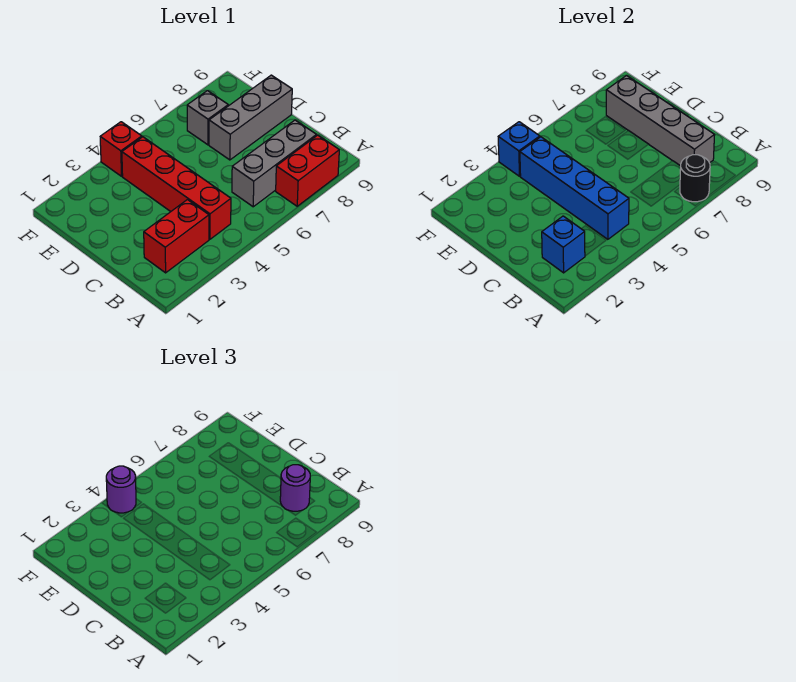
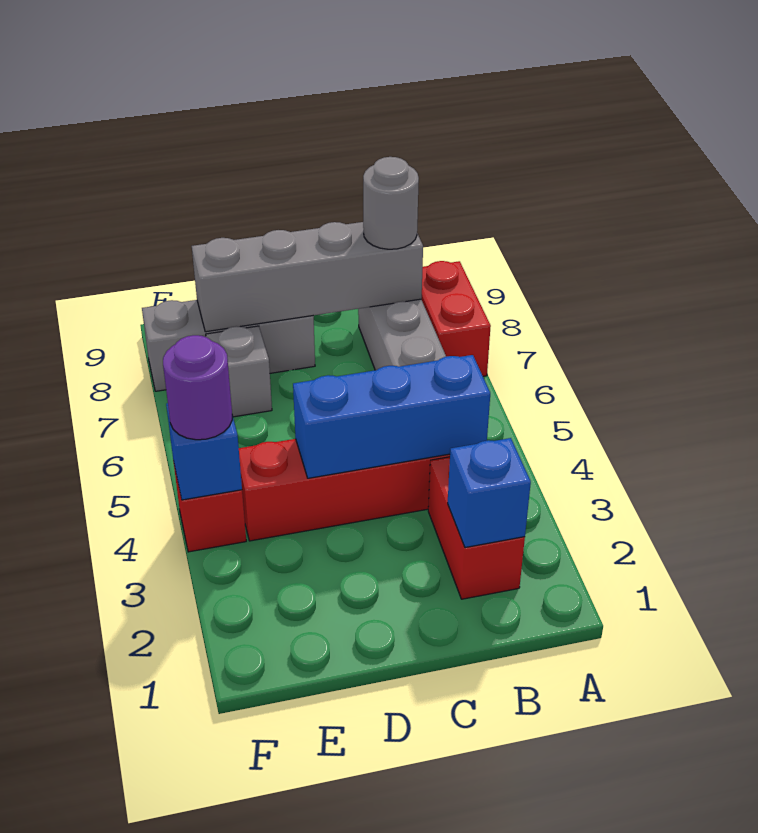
black 1x1 round brick [680,155,710,202] -> none
blue 1x4 brick [520,137,629,239] -> blue 1x3 brick [293,355,490,478]
purple 1x1 round brick [280,465,310,511] -> grey 1x1 round brick [363,157,419,249]
grey 1x3 brick [209,75,292,160] -> grey 1x3 brick turned to [142,300,315,391]

